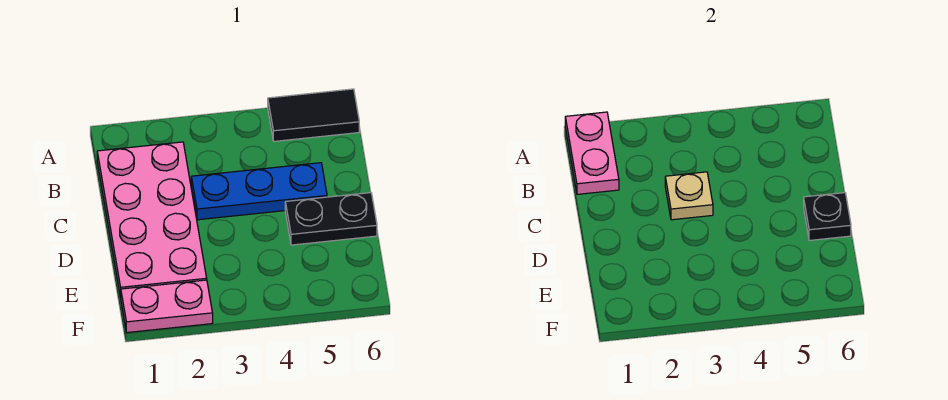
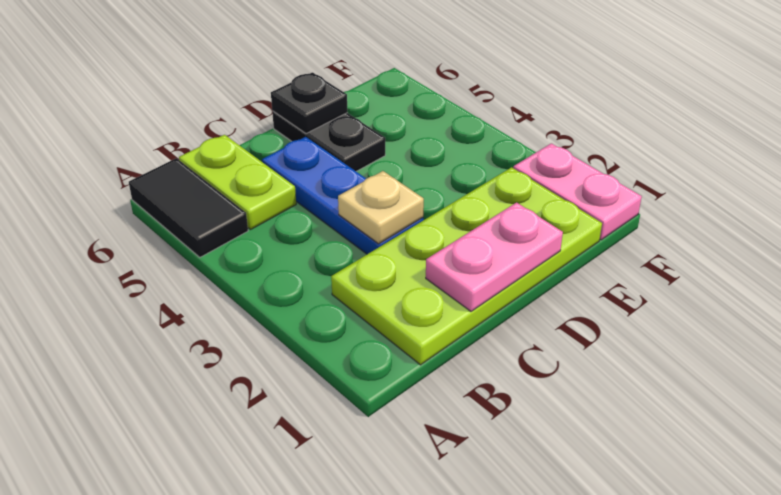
pink 1x2 plate [565,112,619,194] -> pink 1x2 plate moved to [426,203,563,311]
pink 2x4 plate [97,142,207,297] -> lime 2x4 plate [331,167,602,365]
none -> lime 1x2 plate [179,135,296,229]

